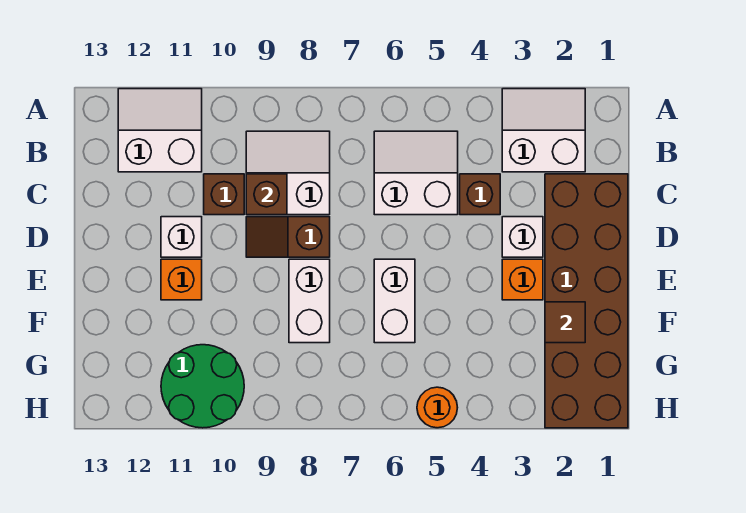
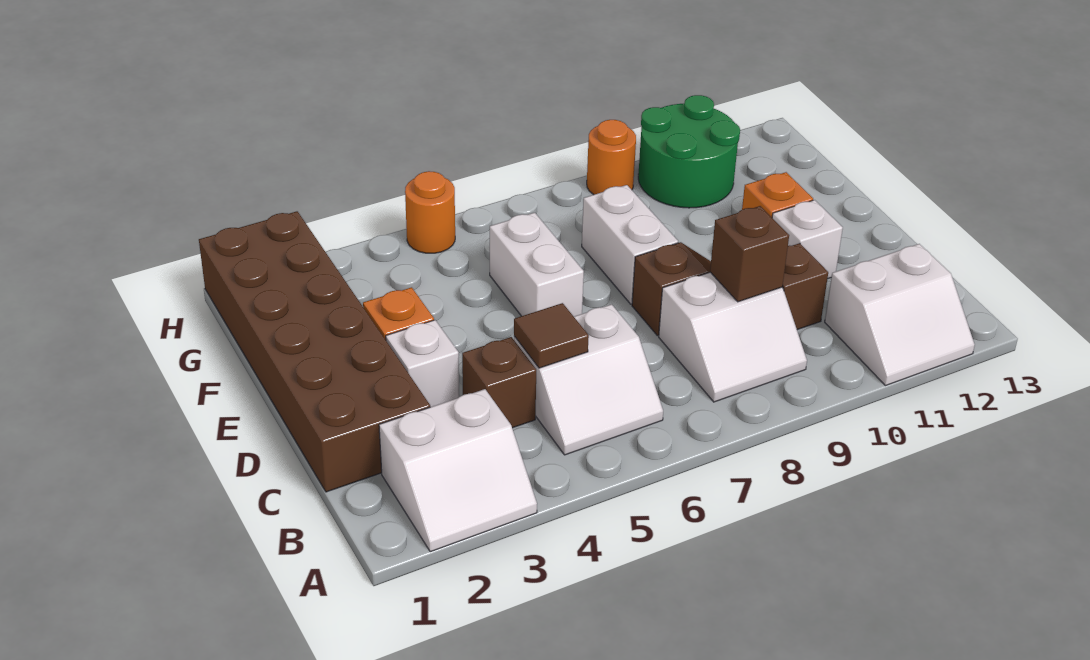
brown 1x1 tile [545,302,585,343] -> brown 1x1 tile moved to [514,303,589,368]
none -> orange 1x1 round brick [587,120,636,195]

